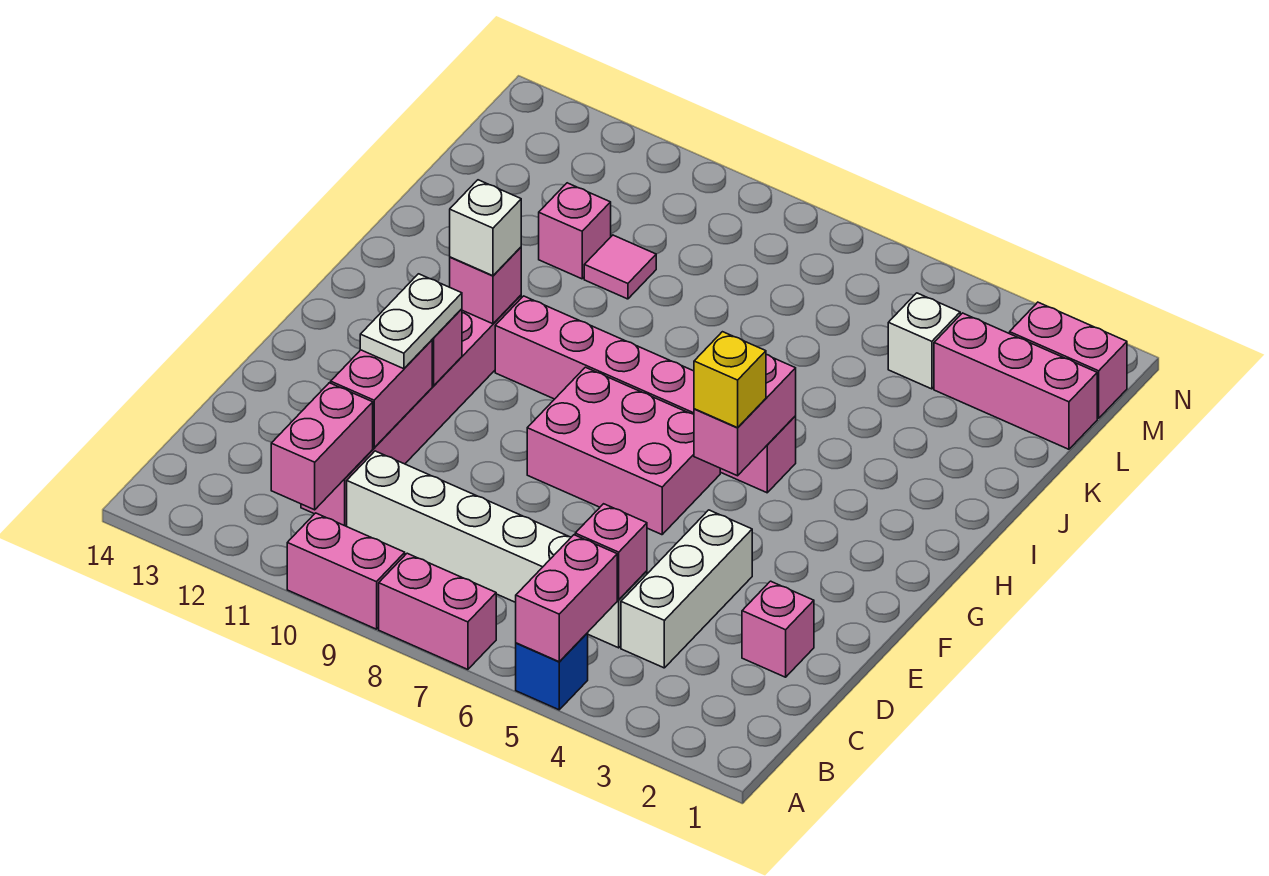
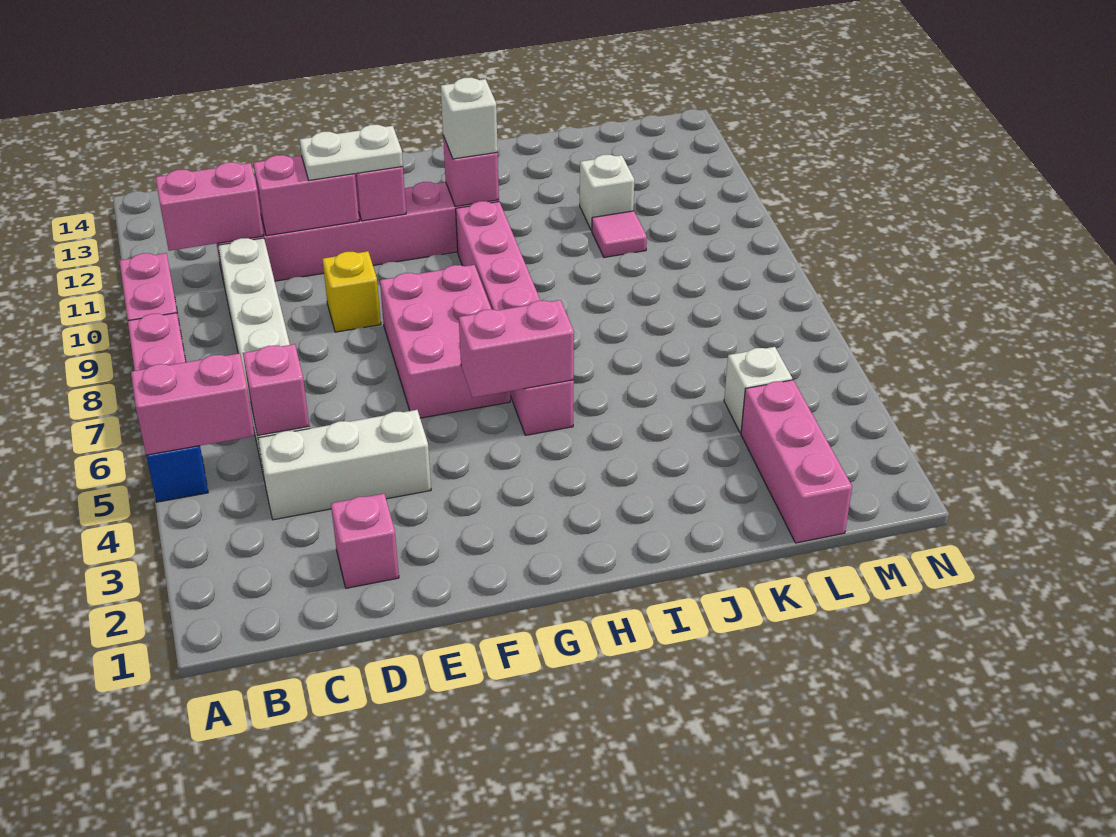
yellow 1x1 brick [694,332,766,428] -> yellow 1x1 brick moved to [322,251,381,332]
pink 1x1 brick [539,183,611,279] -> white 1x1 brick [580,155,634,230]
pink 1x2 brick [1010,302,1127,418] -> none

